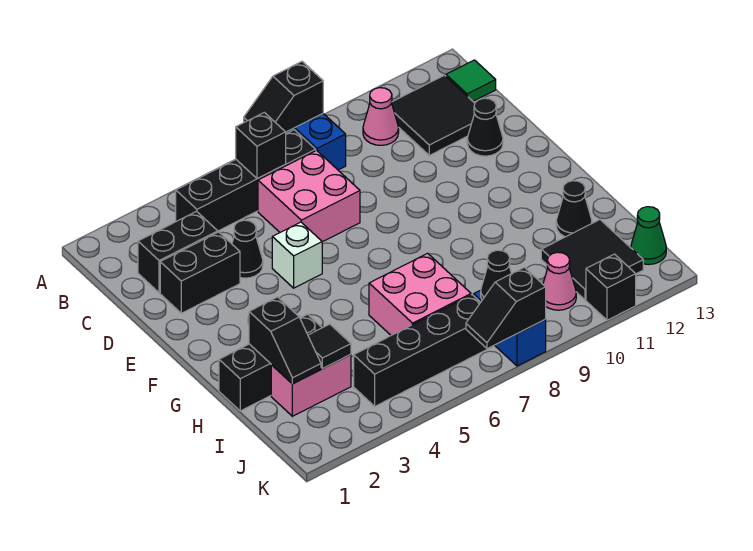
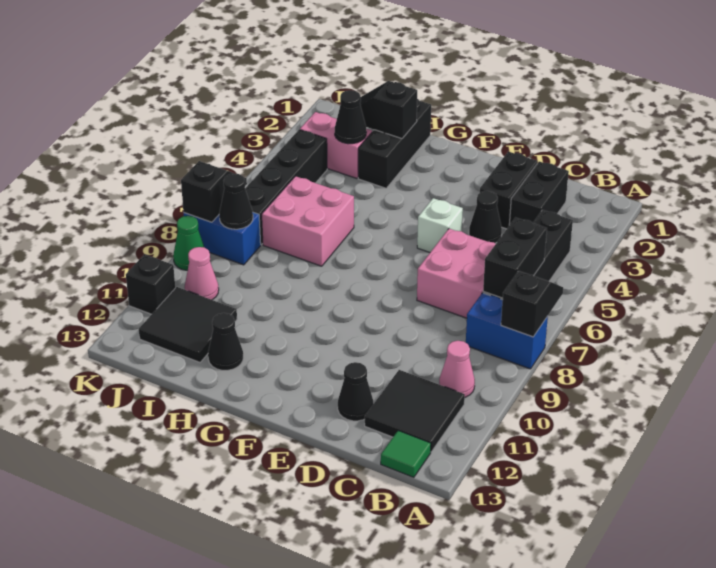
black 1x1 brick [236,112,286,179] -> black 1x2 brick [483,218,547,298]
pink 1x2 brick [271,355,351,416] -> pink 1x2 brick turned to [300,112,372,178]
black 1x1 tile [308,324,351,368] -> black 1x1 cone [335,90,366,144]
green 1x1 cone [631,207,666,264] -> green 1x1 cone moved to [173,216,205,270]

